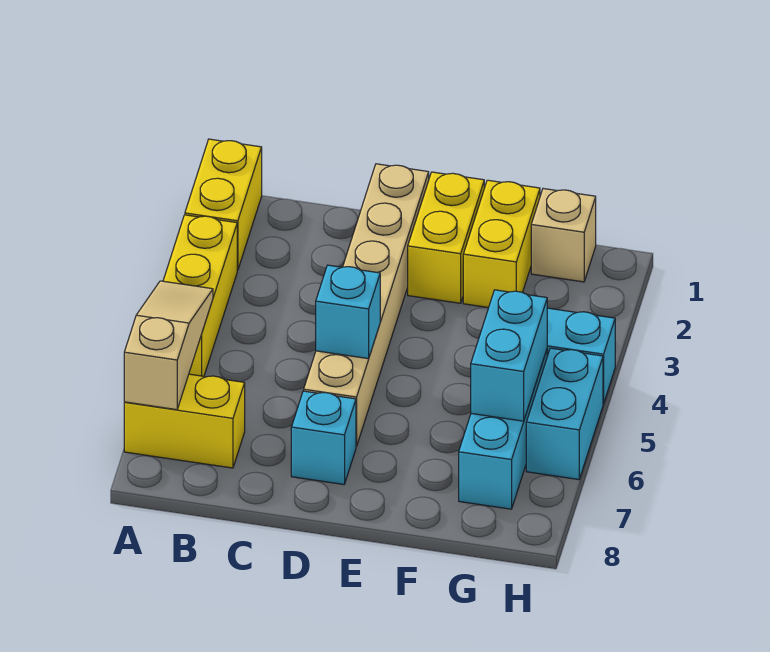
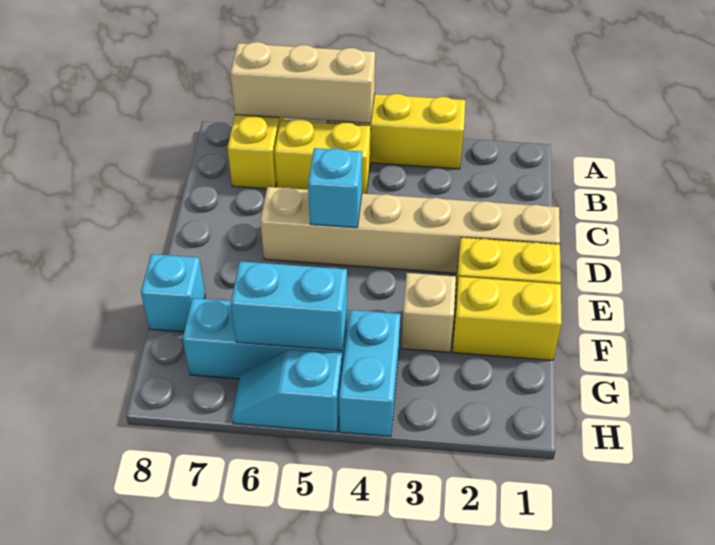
yellow 1x2 brick [185,139,262,270] -> yellow 1x2 brick moved to [274,119,371,194]
tan 1x3 slope [124,281,213,410] -> tan 1x3 brick [230,42,375,123]
cyan 1x1 brick [291,391,356,484] -> cyan 1x1 brick moved to [141,254,205,332]
tan 1x1 brick [531,189,596,282] -> tan 1x1 brick moved to [401,273,456,352]
cyan 1x2 brick [526,348,603,480] -> cyan 1x2 slope [232,349,342,432]

